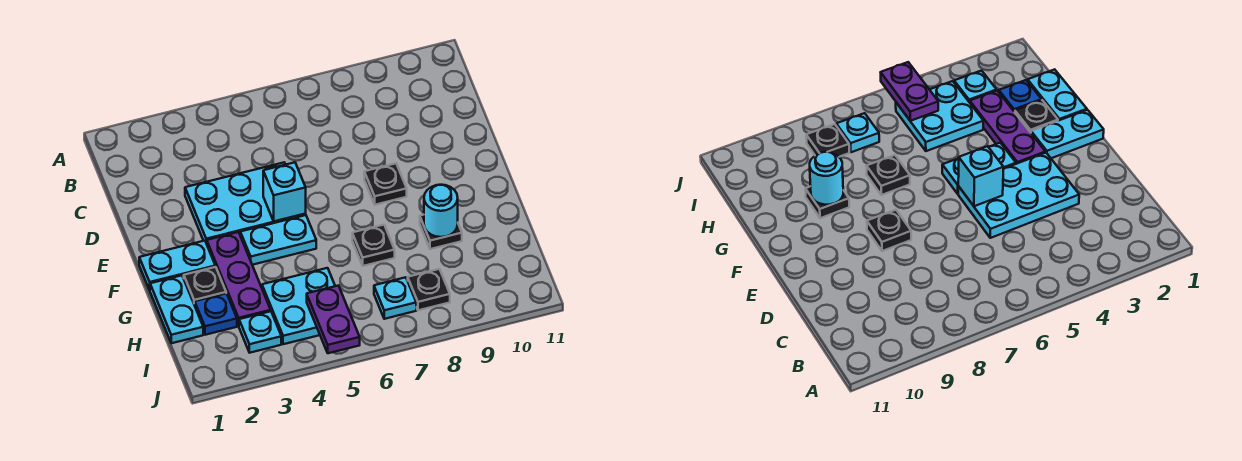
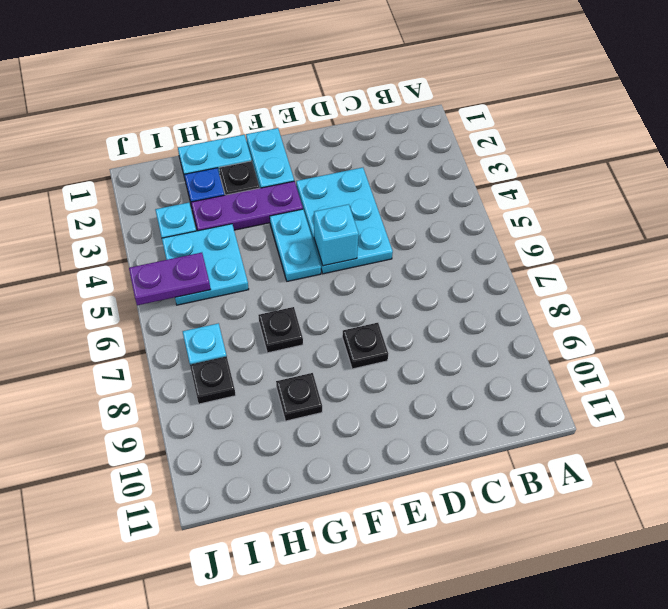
cyan 1x1 round brick [424,185,458,237] -> none

